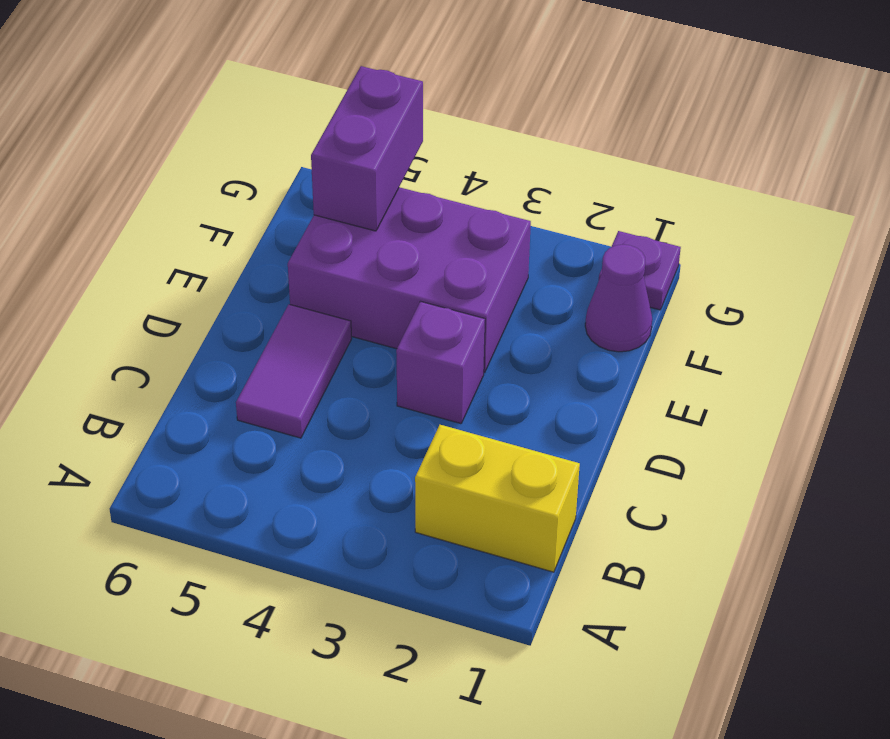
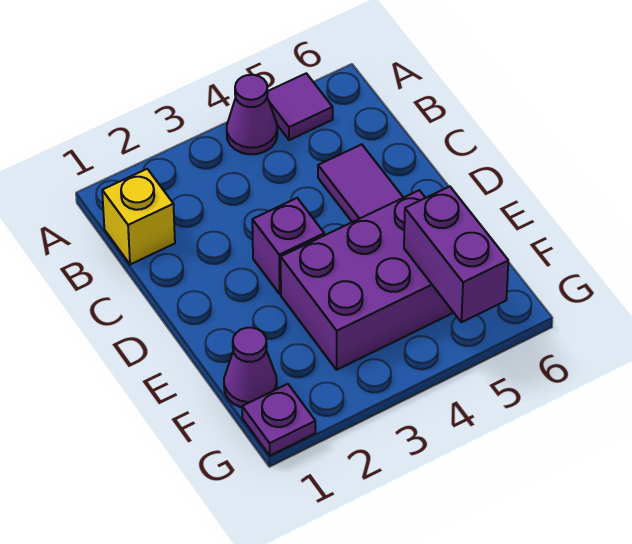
none -> purple 1x1 cone [227,75,277,154]
none -> purple 1x1 tile [267,73,333,140]
yellow 1x2 brick [415,425,580,572] -> yellow 1x1 brick [102,169,175,265]

